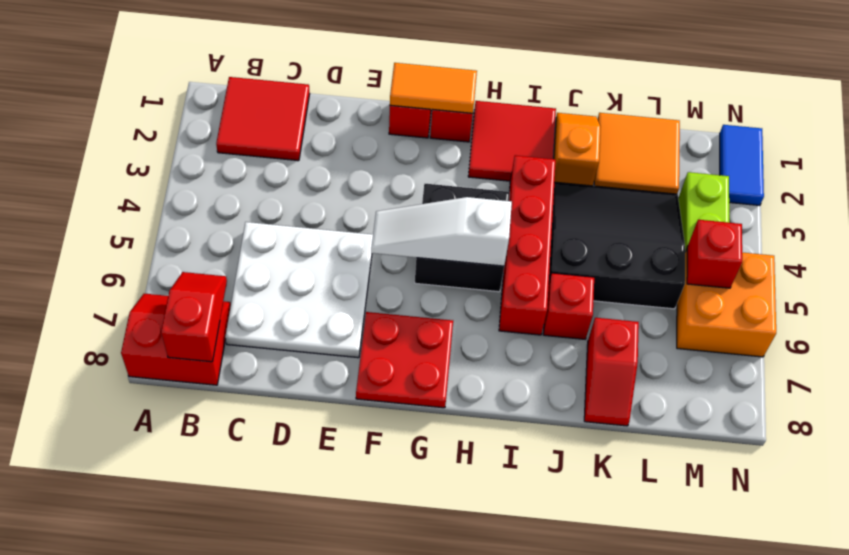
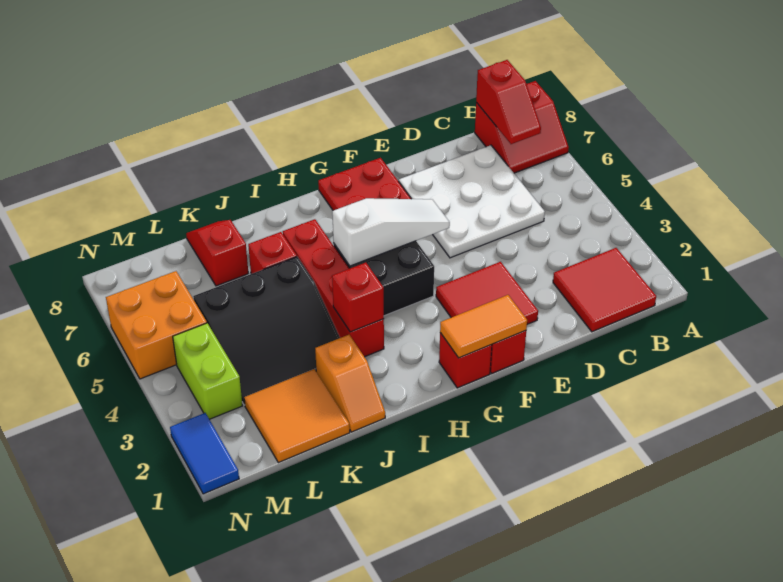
red 2x2 tile [468,101,556,181] -> red 2x2 tile moved to [436,262,538,324]
red 1x1 brick [687,220,742,288] -> red 1x1 brick moved to [332,263,384,332]

